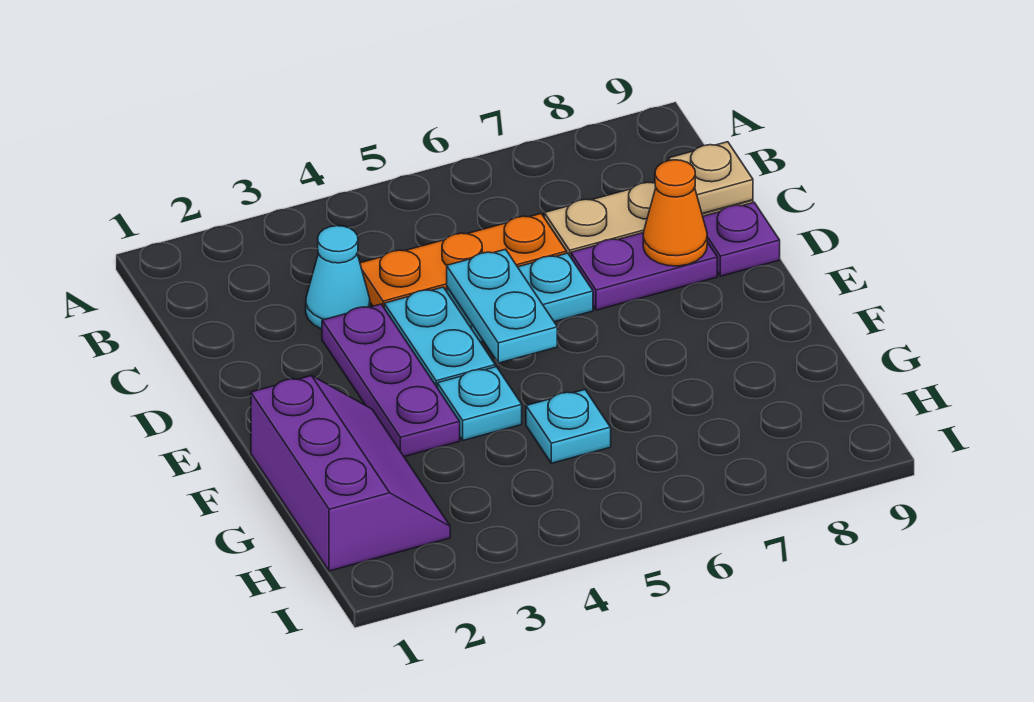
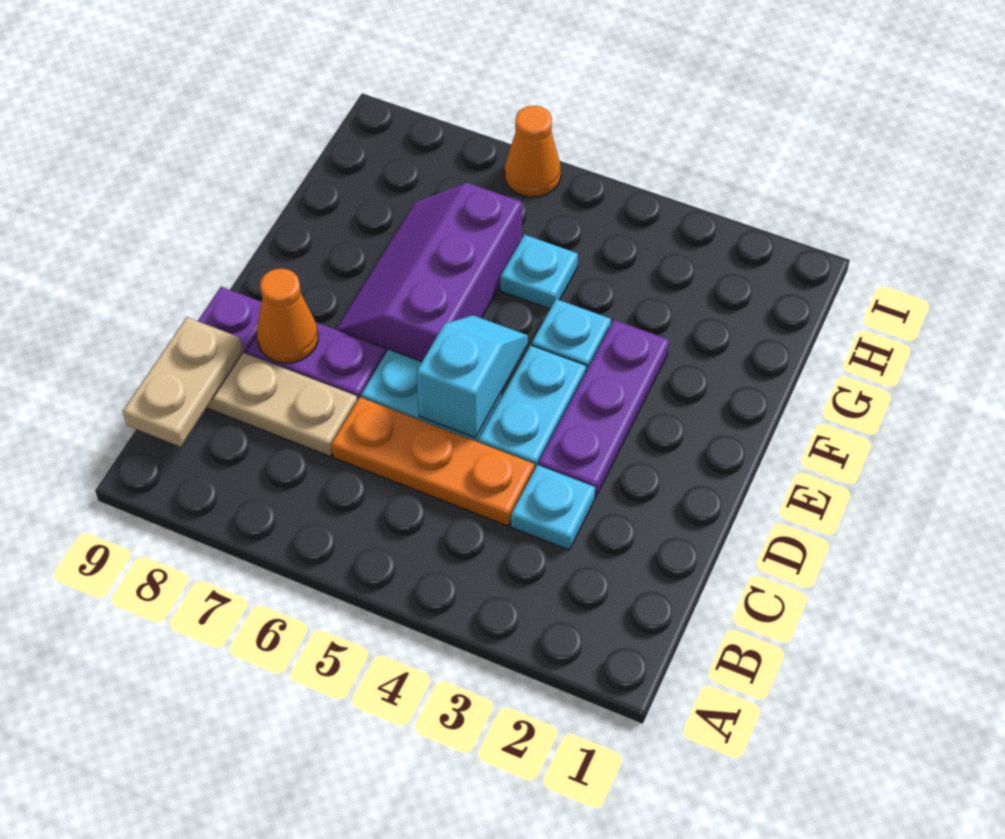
cyan 1x1 cone [306,226,370,329] -> cyan 1x1 plate [511,465,595,550]
tan 1x1 plate [669,142,753,214] -> tan 1x2 plate [123,317,243,447]
cyan 1x2 plate [447,249,557,363] -> cyan 1x2 slope [416,315,528,438]
purple 2x3 slope [251,376,450,571] -> purple 2x3 slope moved to [336,183,522,362]
none -> orange 1x1 cone [505,106,561,197]

